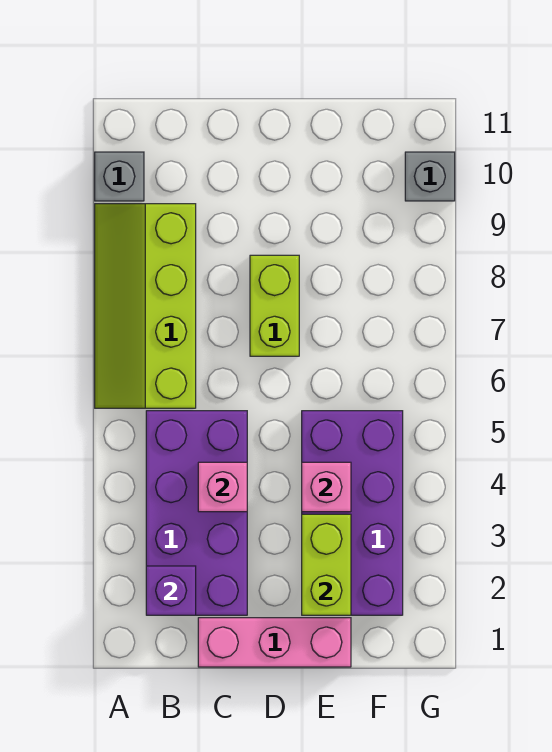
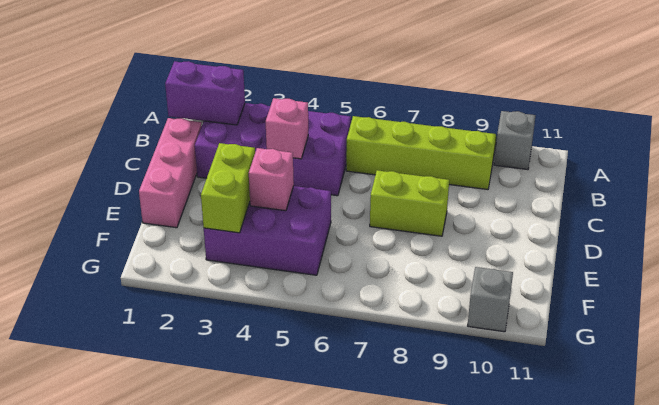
purple 1x1 brick [146,566,196,615] -> purple 1x2 brick [165,61,245,125]
purple 2x4 brick [302,411,403,615] -> purple 2x3 brick [204,186,331,275]
lime 1x2 brick [302,514,351,615] -> lime 1x2 brick turned to [201,143,255,233]

